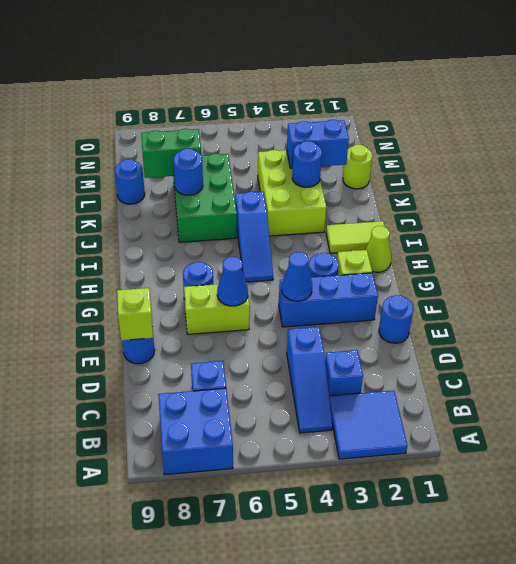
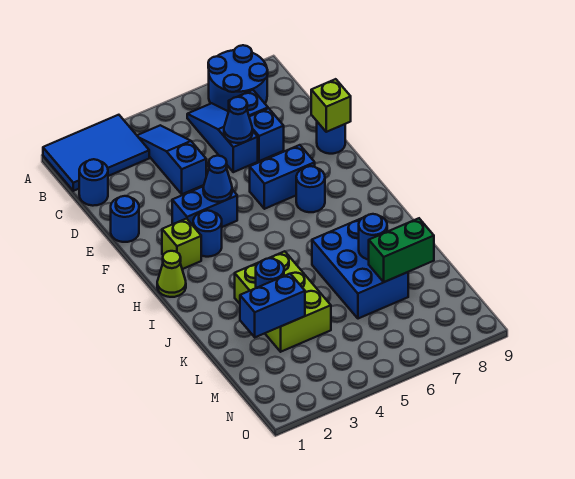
blue 2x2 tile [329,391,408,459] -> blue 2x3 tile [43,115,149,191]
blue 2x2 brick [158,388,233,475] -> blue 2x2 round brick [208,45,268,112]
blue 1x1 brick [325,350,363,396] -> blue 1x1 brick moved to [249,108,284,161]
blue 1x3 brick [279,273,378,327] -> blue 1x2 brick [172,187,237,227]
lime 1x2 brick [184,283,250,334] -> blue 1x2 brick [250,145,315,209]
blue 1x1 cone [217,257,248,306] -> blue 1x1 cone moved to [224,97,252,143]
blue 1x3 slope [235,192,273,282] -> blue 1x3 slope moved to [187,103,258,172]
lime 1x2 tile [326,221,385,253] -> none
green 2x3 brick [173,154,237,242] -> blue 2x3 brick [312,218,408,319]
lime 1x1 round brick [343,144,372,189] -> none
blue 1x1 round brick [115,159,145,204] -> blue 1x1 round brick moved to [79,159,108,206]

